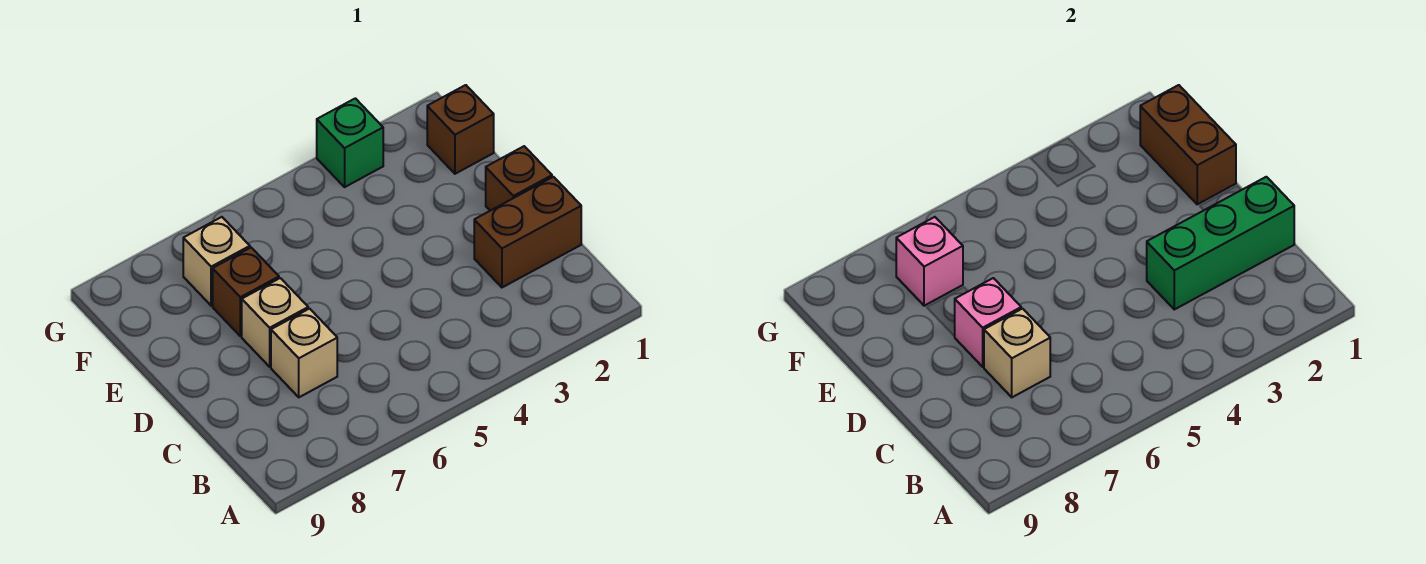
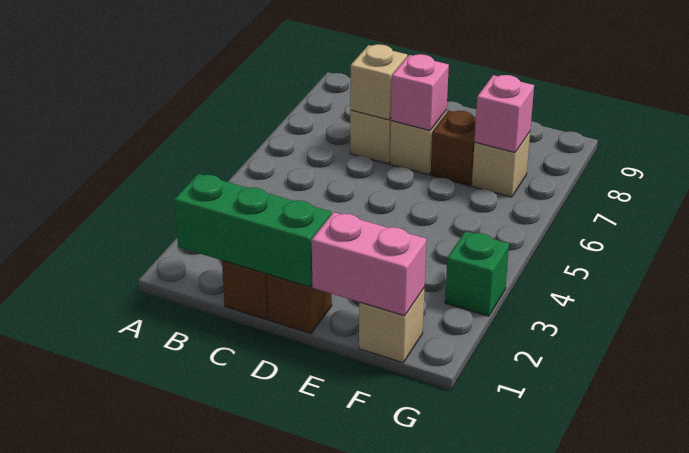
green 1x3 brick [1147,177,1294,309] -> green 1x3 brick turned to [174,174,331,287]
brown 1x2 brick [1140,85,1236,204] -> pink 1x2 brick [312,212,426,316]
brown 1x1 brick [427,85,494,174] -> tan 1x1 brick [359,289,424,363]

